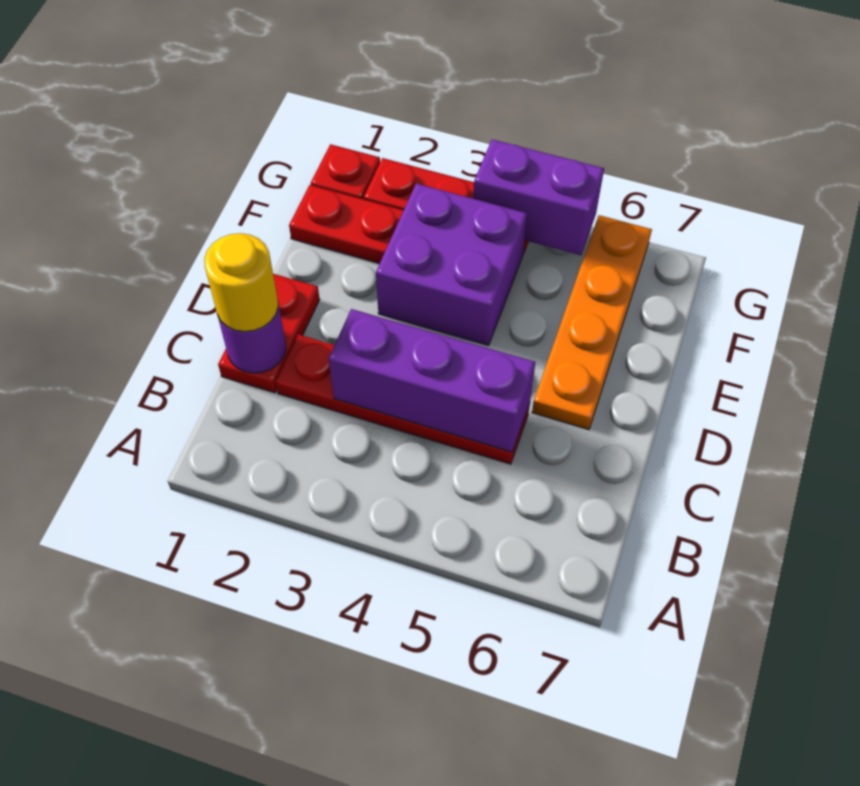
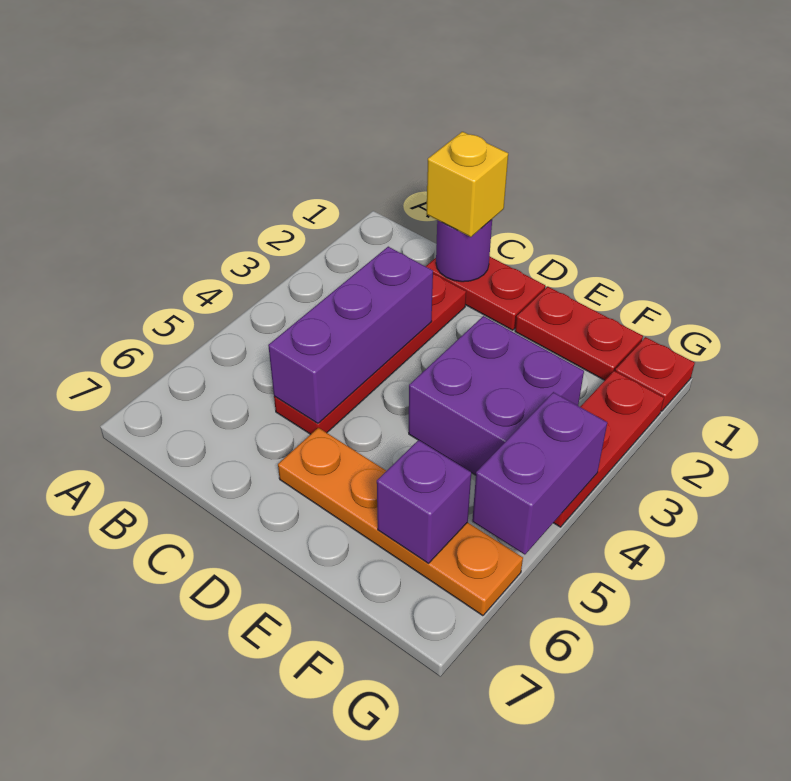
yellow 1x1 round brick [204,233,278,332] -> yellow 1x1 brick [426,132,508,237]
red 1x2 plate [289,185,404,264] -> red 1x2 plate turned to [515,287,643,380]
none -> purple 1x1 brick [377,440,471,563]

